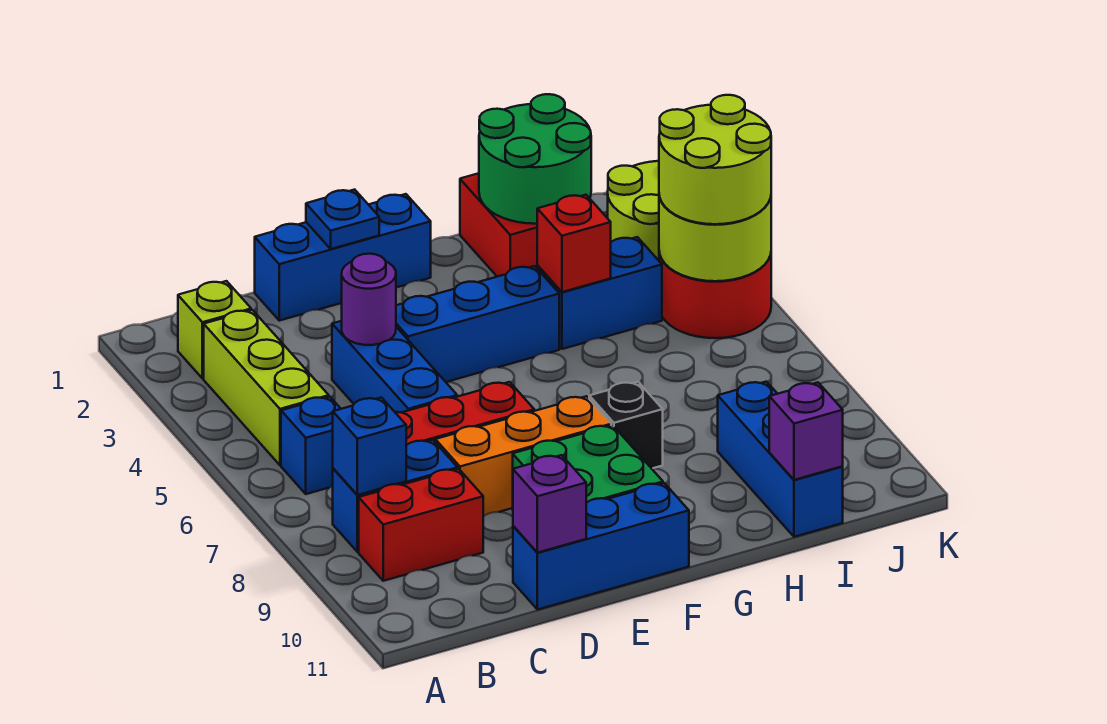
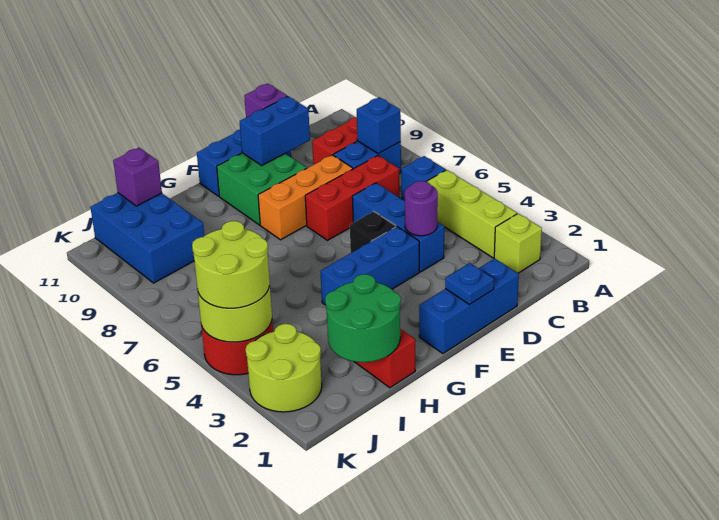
black 1x1 brick [589,382,663,468] -> black 1x1 brick moved to [350,211,396,253]
blue 1x2 brick [537,237,662,349] -> blue 1x2 brick moved to [240,96,310,166]
red 1x1 brick [537,195,611,292] -> none
blue 1x3 brick [718,382,843,537] -> blue 2x3 brick [90,193,204,283]

